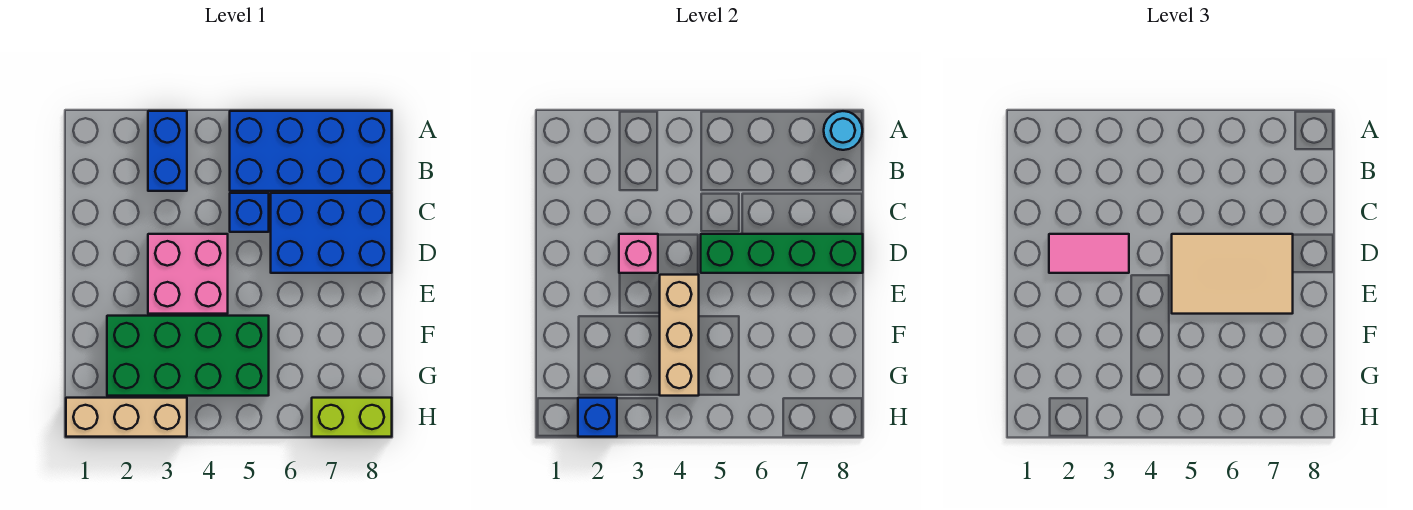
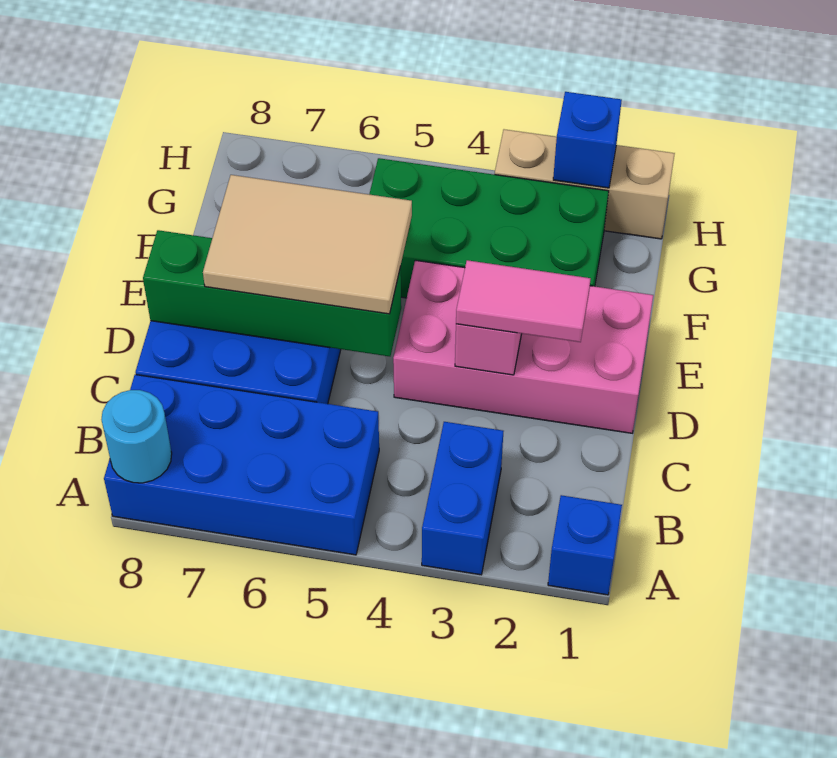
blue 1x1 brick [230,193,269,232] -> blue 1x1 brick moved to [548,495,622,595]
pink 2x2 brick [148,234,228,314] -> pink 2x4 brick [393,260,653,433]
tan 1x3 brick [660,275,699,396] -> none
lime 1x2 brick [312,398,392,437] -> none

